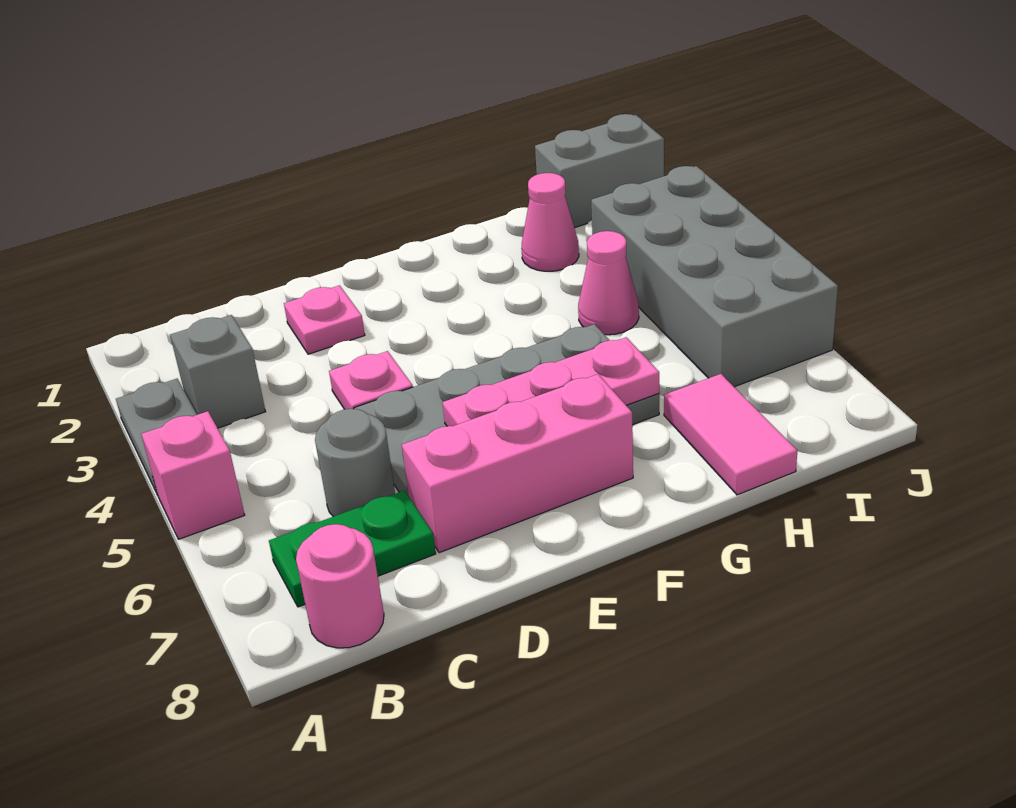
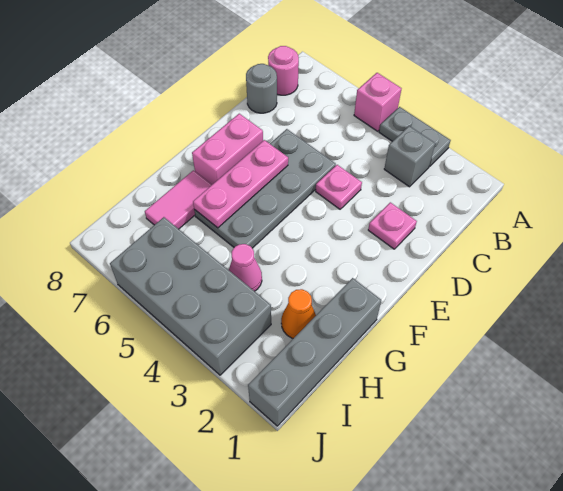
green 1x2 plate [269,491,436,607] -> none
grey 1x1 round brick [315,409,395,517] -> grey 1x1 round brick moved to [246,64,277,113]
pink 1x3 brick [402,374,633,553] -> pink 1x2 brick [192,114,263,184]
pink 1x1 cone [521,173,579,271] -> orange 1x1 cone [281,289,316,338]
pink 1x2 tile [664,374,797,495] -> pink 1x2 tile turned to [145,170,212,229]
grey 1x2 brick [535,114,664,228] -> grey 1x4 brick [248,278,381,426]

